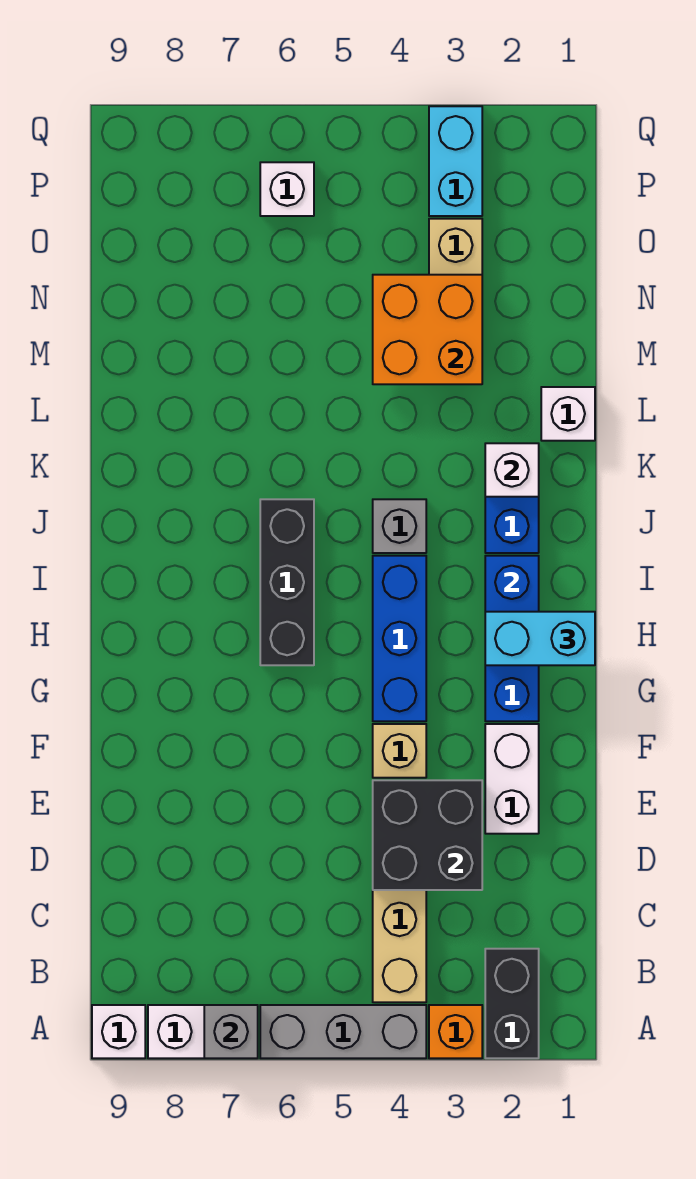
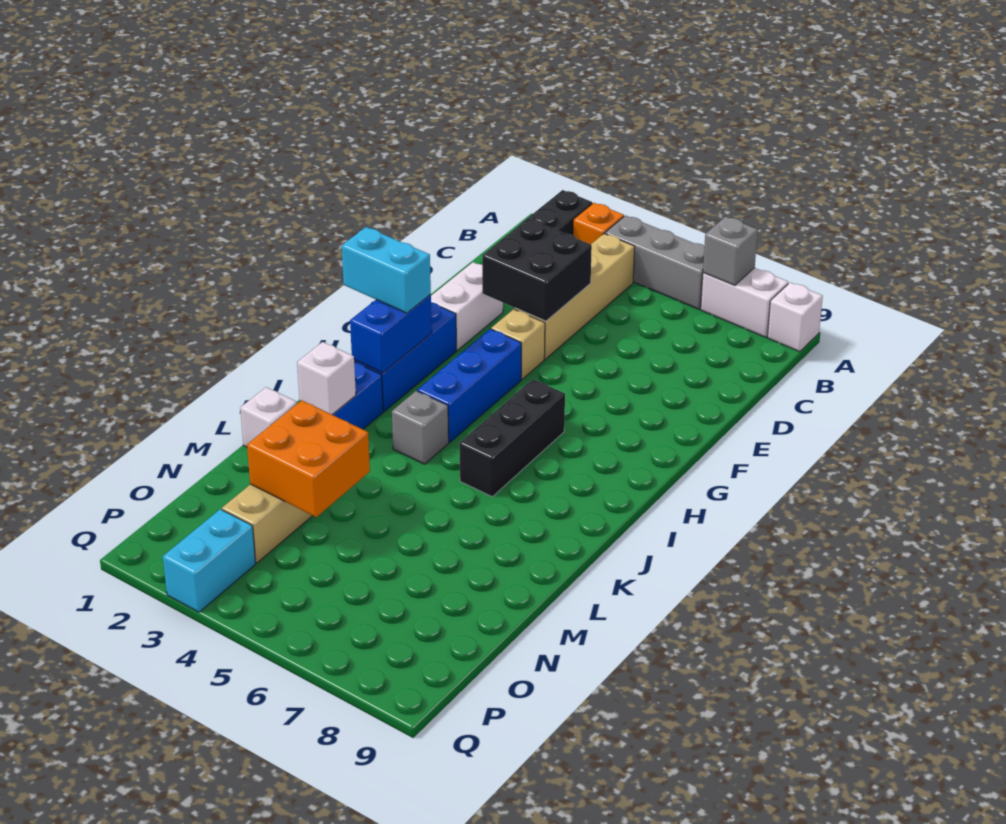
white 1x1 brick [260,162,314,216] -> none

